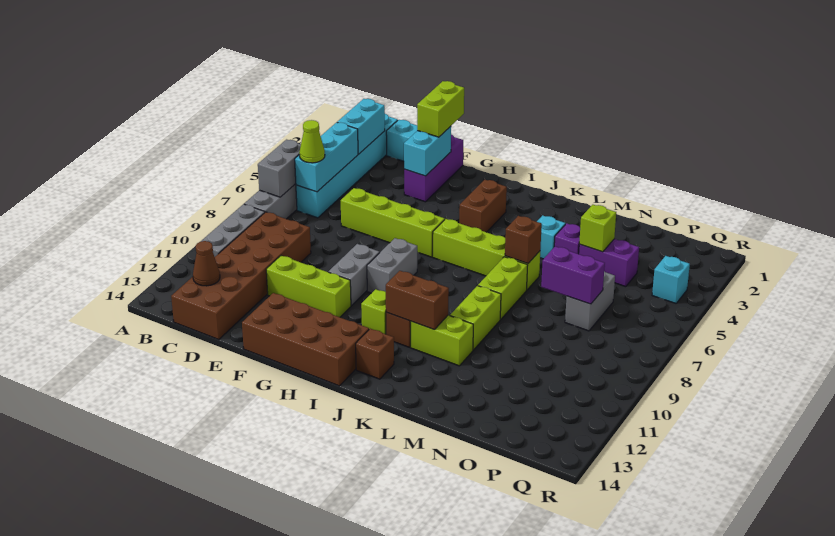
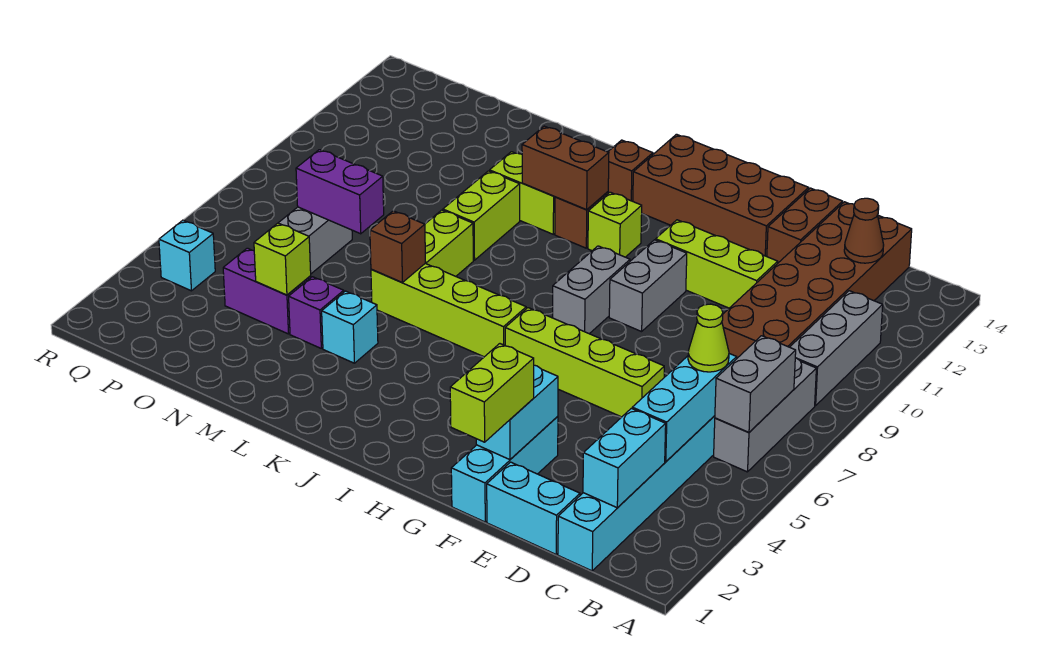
purple 1x3 brick [404,135,463,202] -> cyan 1x3 brick [451,416,558,522]
brown 1x2 brick [459,180,507,232] -> brown 1x2 brick moved to [767,188,843,263]

